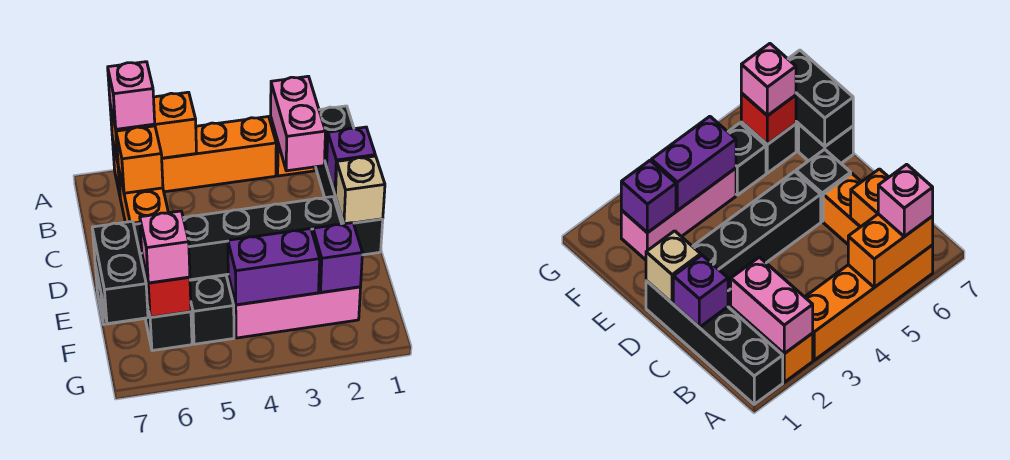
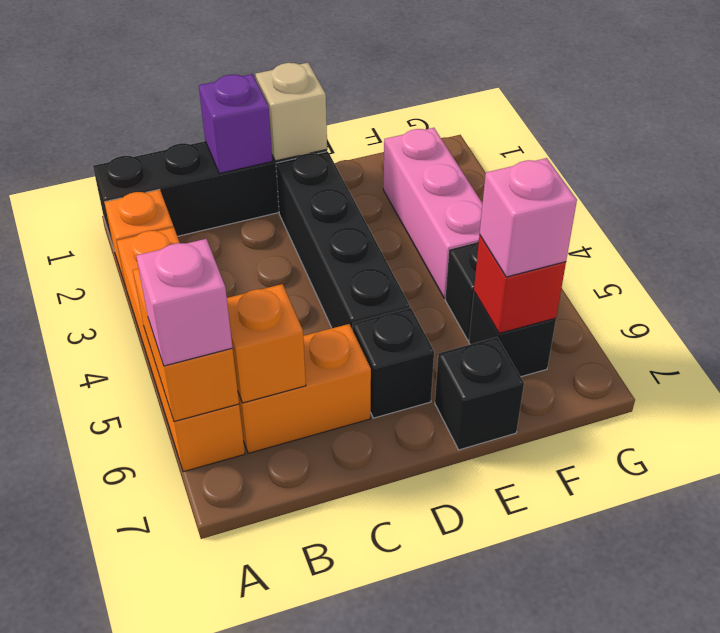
pink 1x2 brick [271,76,325,171] -> none
black 1x2 brick [92,221,148,324] -> none
purple 1x1 brick [313,223,362,292] -> none
purple 1x2 brick [228,229,320,305] -> none

